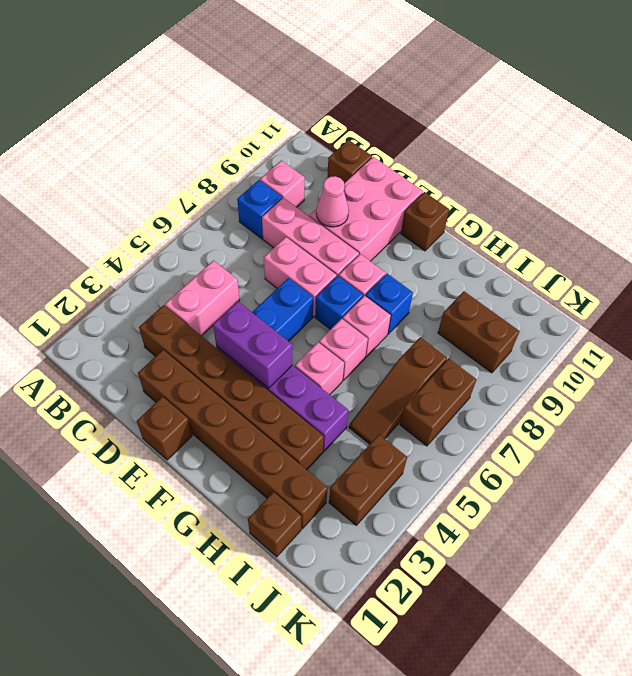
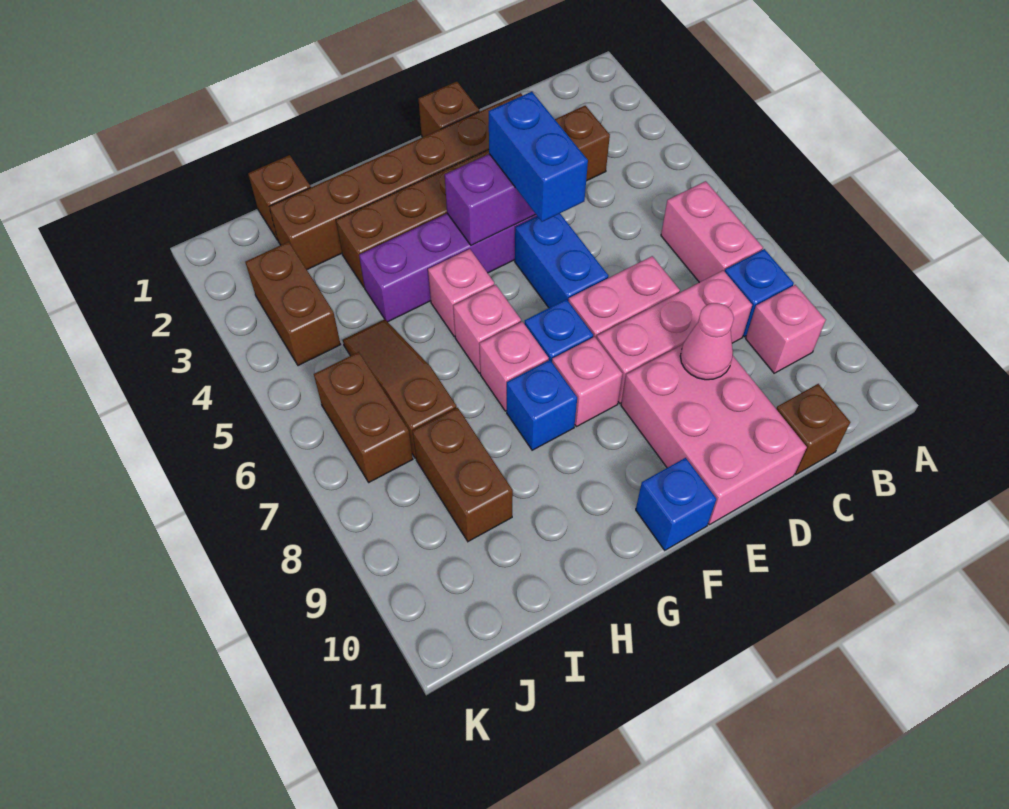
pink 1x2 brick [165,261,240,336] -> pink 1x2 brick moved to [661,181,763,283]
none -> blue 1x2 brick [488,92,588,222]
brown 1x1 brick [401,192,449,251] -> blue 1x1 brick [636,458,716,550]
brown 1x2 brick [438,291,519,373] -> brown 1x2 brick turned to [412,408,513,542]

